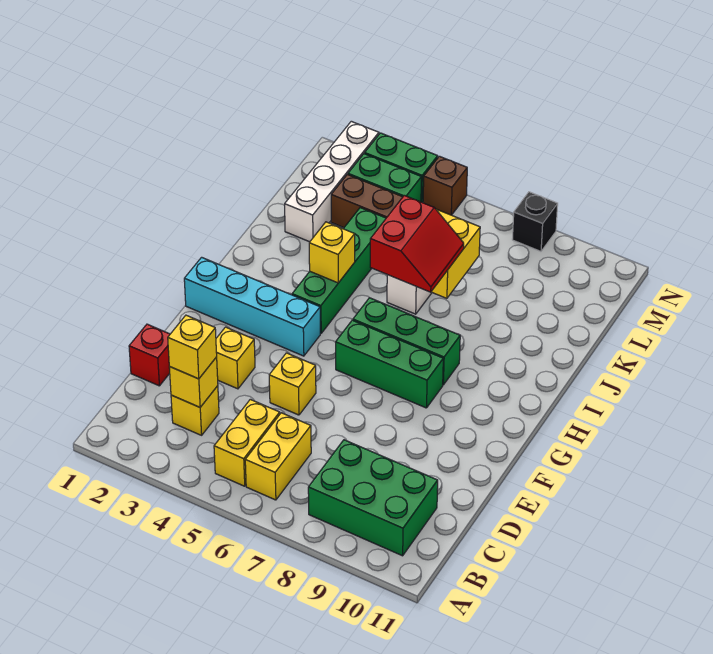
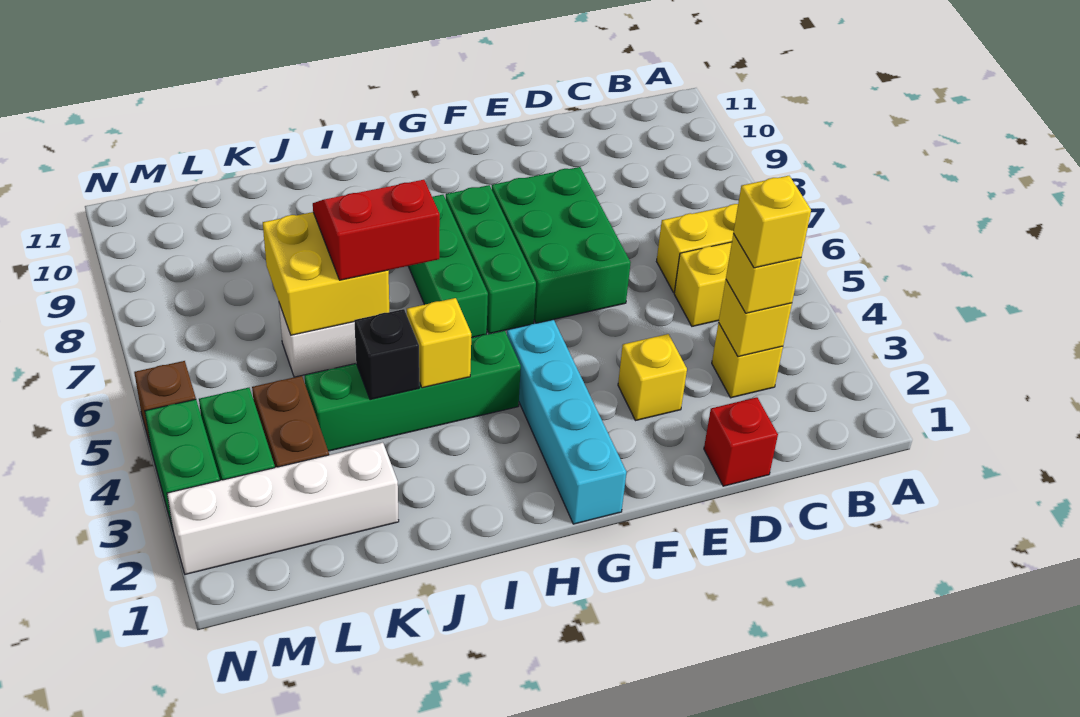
green 2x3 brick [308,440,438,556] -> green 2x3 brick moved to [492,167,631,323]
yellow 1x1 brick [269,353,316,415] -> yellow 1x1 brick moved to [733,176,811,268]
black 1x1 brick [512,192,558,251] -> black 1x1 brick moved to [354,309,419,400]

